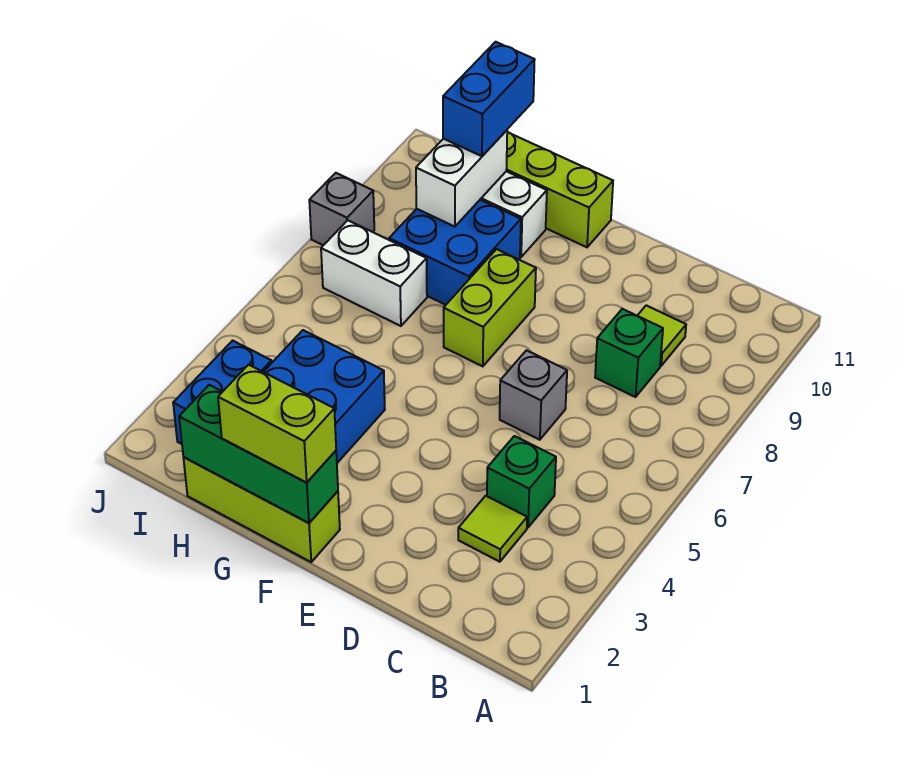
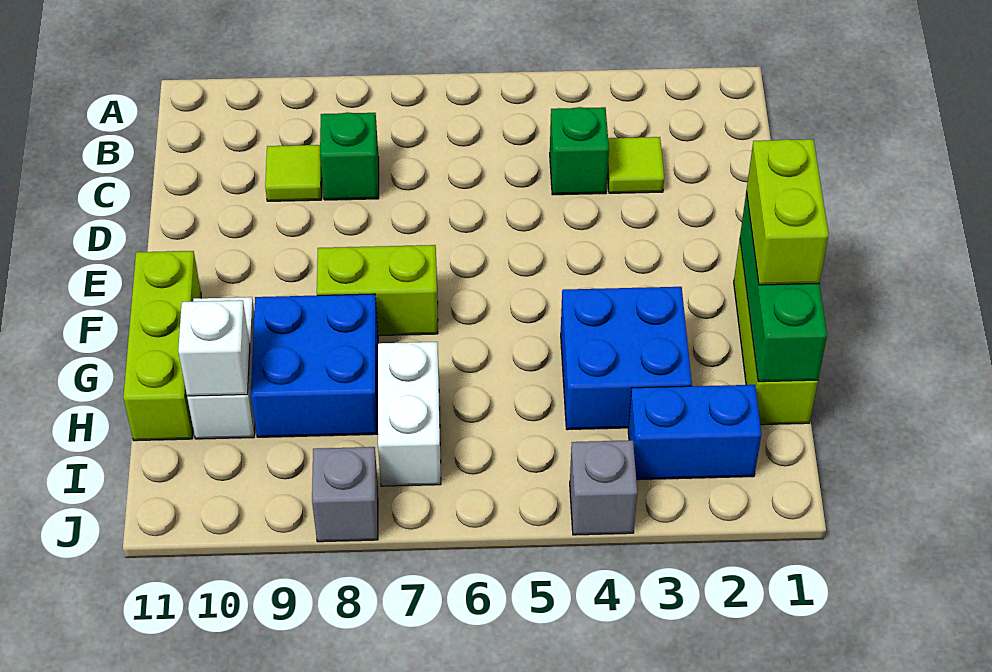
grey 1x1 brick [500,350,567,440] -> grey 1x1 brick moved to [570,440,637,535]
white 1x2 brick [416,130,507,227] -> white 1x1 brick [178,300,250,396]
blue 1x2 brick [443,42,535,156] -> none

